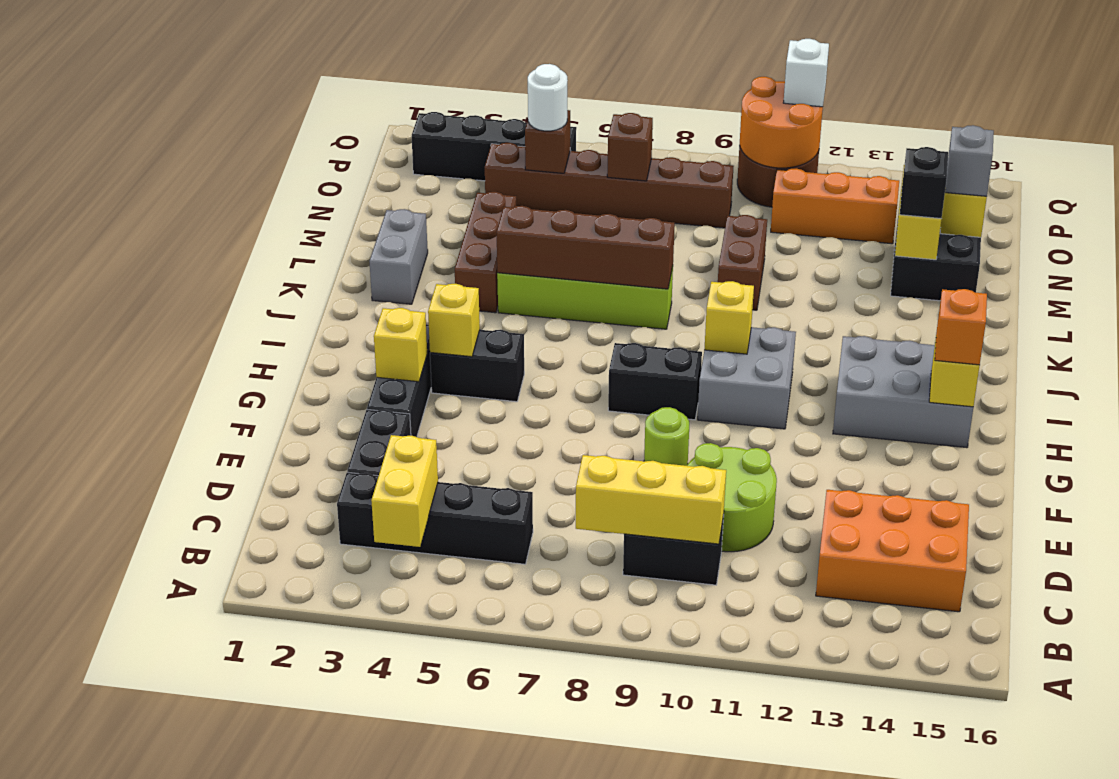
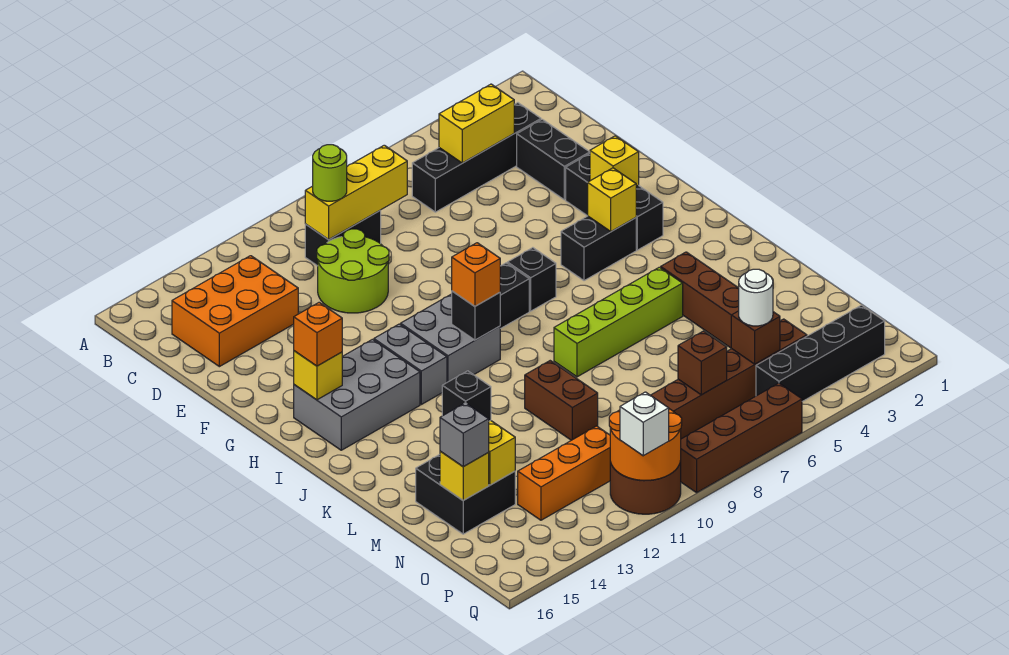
yellow 1x2 brick [371,435,438,547] -> yellow 1x2 brick turned to [439,84,514,163]
lime 1x1 round brick [644,407,689,466] -> lime 1x1 round brick moved to [313,145,347,201]
none -> black 1x1 brick [507,248,556,311]
yellow 1x1 brick [704,281,754,354] -> black 1x1 brick [452,291,500,340]
none -> orange 1x1 brick [452,243,500,306]
grey 1x2 brick [369,209,428,304] -> grey 1x2 brick moved to [374,324,447,404]
brown 1x4 brick [497,206,675,289] -> brown 1x4 brick moved to [681,383,802,493]

